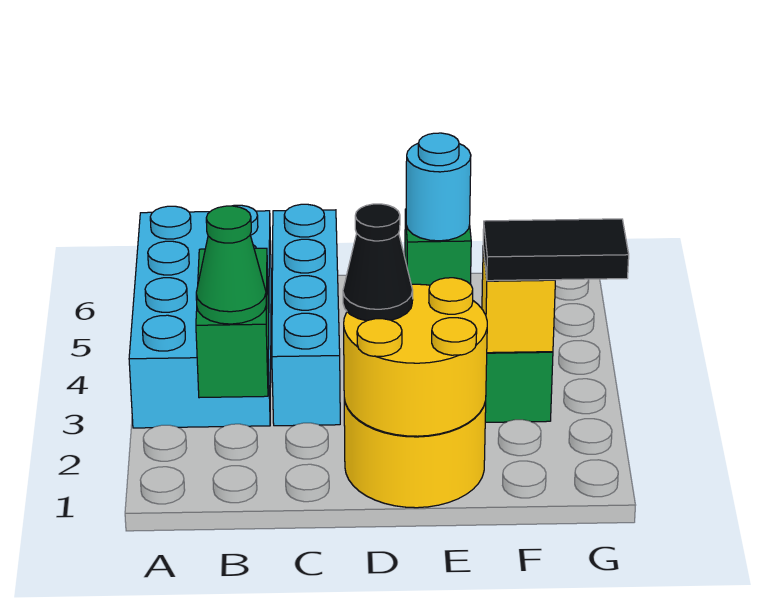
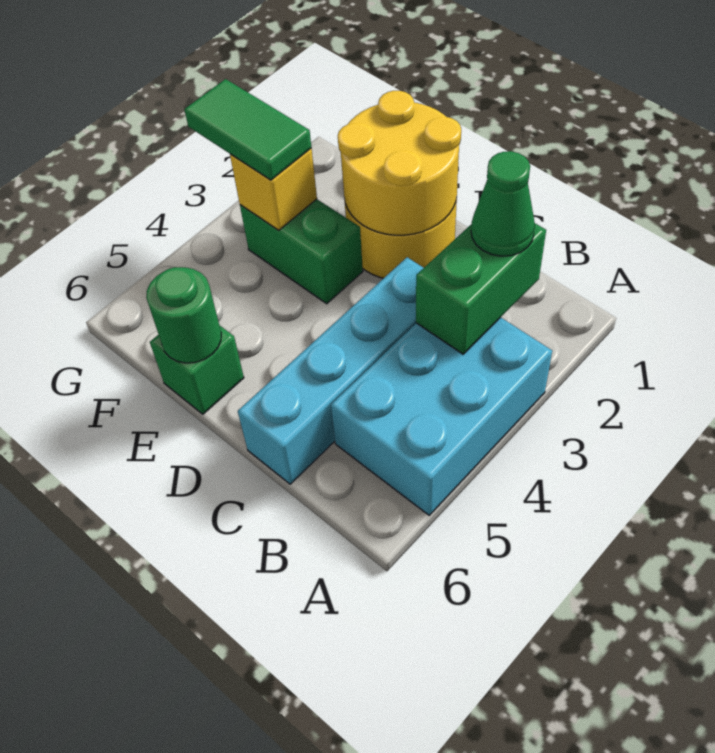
cyan 2x4 brick [129,205,271,428] -> cyan 2x3 brick [331,317,552,515]
black 1x1 cone [343,204,413,321] -> none
cyan 1x1 round brick [406,133,471,241] -> green 1x1 round brick [146,267,221,363]
black 1x2 tile [483,219,629,281] -> green 1x2 tile [184,79,311,180]

